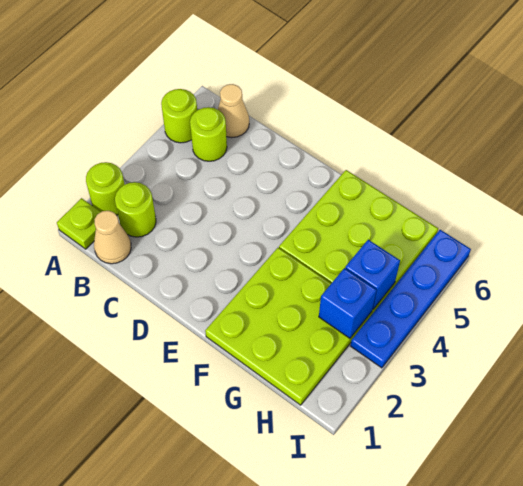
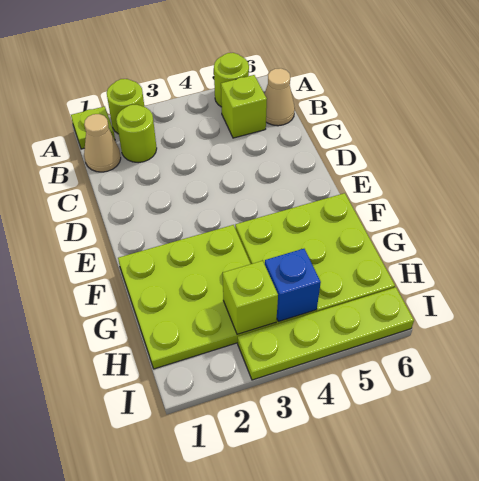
lime 1x1 round brick [190,107,227,161] -> lime 1x1 brick [221,75,267,138]
blue 1x1 brick [319,268,377,338] -> lime 1x1 brick [223,261,278,334]
blue 1x4 plate [351,230,471,368] -> lime 1x4 plate [238,287,414,380]

